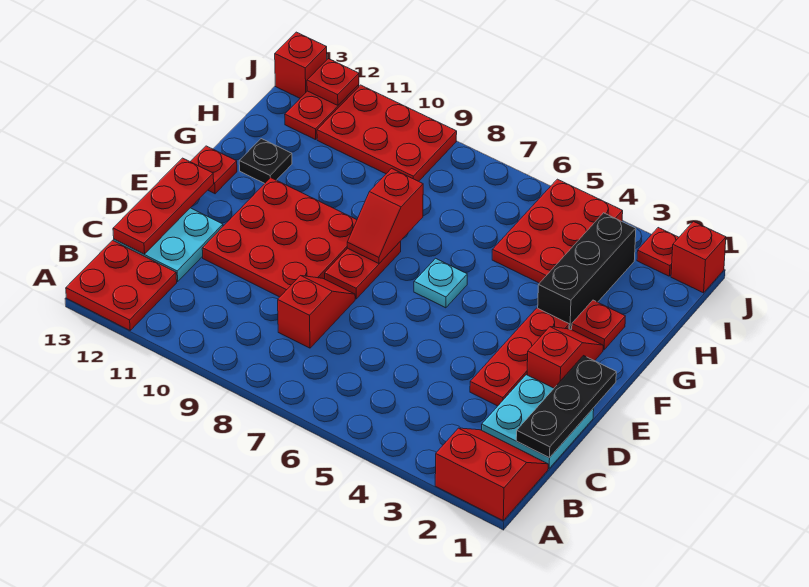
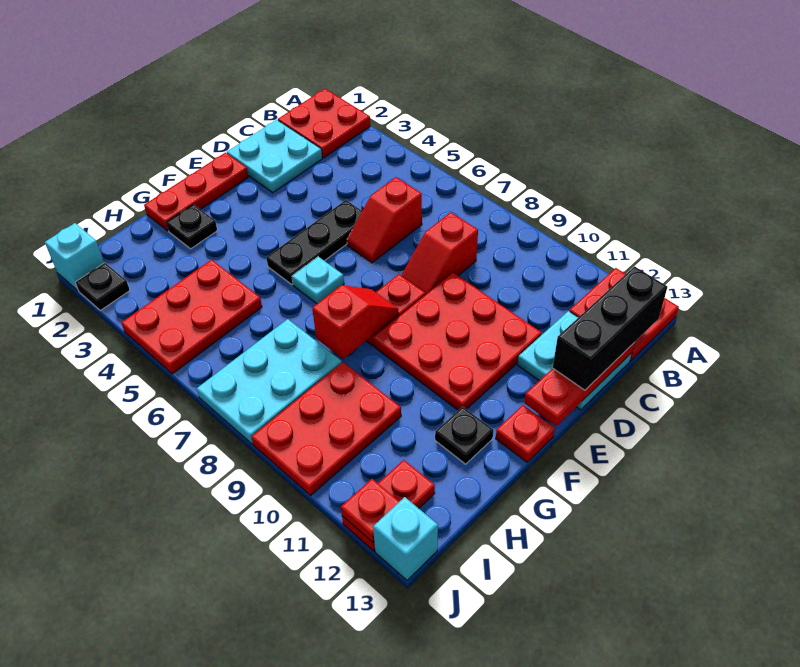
red 2x2 slope [435,428,548,520] -> red 2x2 plate [278,89,370,158]
black 1x3 plate [516,356,616,458] -> black 1x3 plate moved to [266,200,362,285]
red 1x3 plate [470,308,569,406] -> red 1x3 plate moved to [144,153,248,231]
red 1x2 slope [527,327,603,388] -> red 1x2 slope moved to [347,177,422,263]
red 1x1 plate [572,300,625,350] -> black 1x1 plate [166,204,217,249]
black 1x3 brick [538,213,636,330] -> black 1x3 brick moved to [553,266,668,390]
none -> cyan 2x3 plate [197,319,342,444]
red 2x3 plate [317,85,457,181] -> red 2x3 plate turned to [251,362,401,495]
red 1x1 brick [671,221,726,293] -> cyan 1x1 brick [45,223,104,291]
red 1x1 plate [637,228,679,276] -> black 1x1 plate [75,263,130,311]
red 1x1 brick [275,32,327,98] -> cyan 1x1 brick [373,497,438,580]

